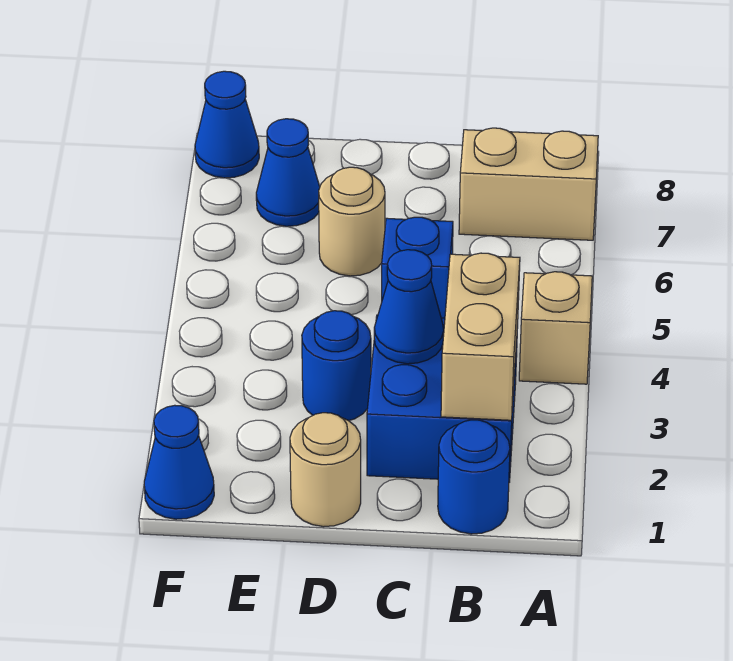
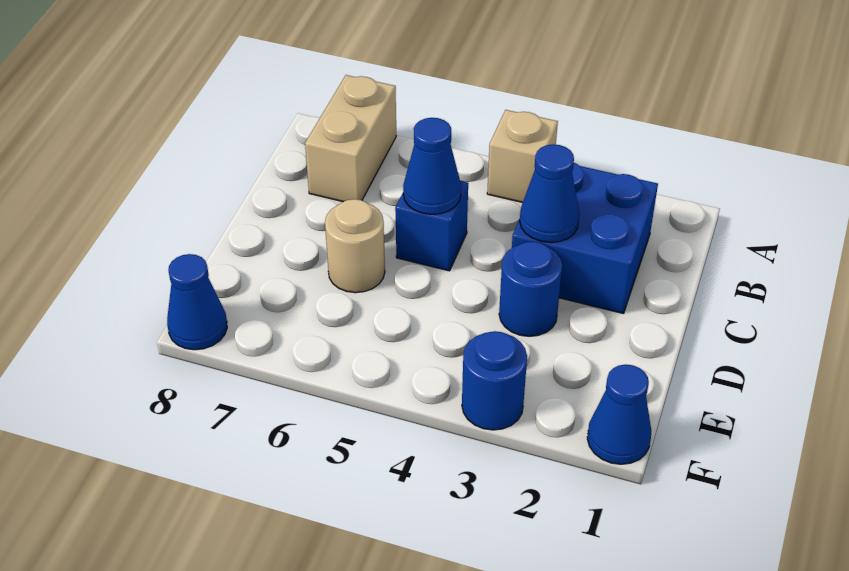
blue 1x1 round brick [438,420,510,534] -> blue 1x1 round brick moved to [462,331,527,430]
tan 1x2 brick [441,253,520,420] -> none
tan 1x1 round brick [290,413,361,527] -> none
blue 1x1 cone [256,119,320,226] -> blue 1x1 cone moved to [403,118,461,214]

